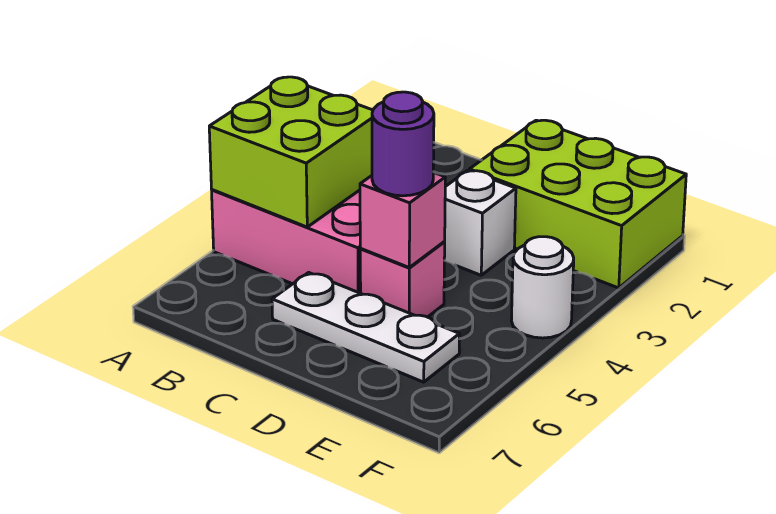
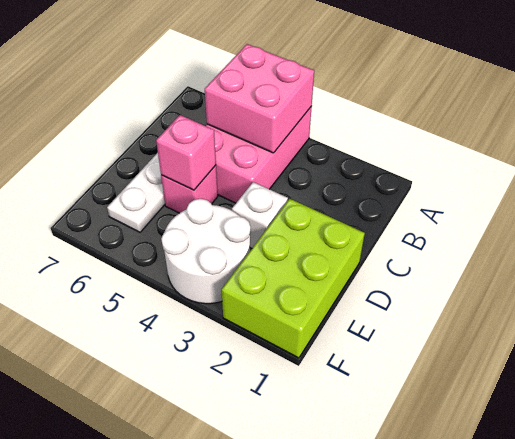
lime 2x2 brick [209,77,373,227] -> pink 2x2 brick [205,44,314,153]
purple 1x1 round brick [372,92,434,196] -> none
white 1x1 round brick [511,237,574,338] -> white 2x2 round brick [161,199,251,304]

